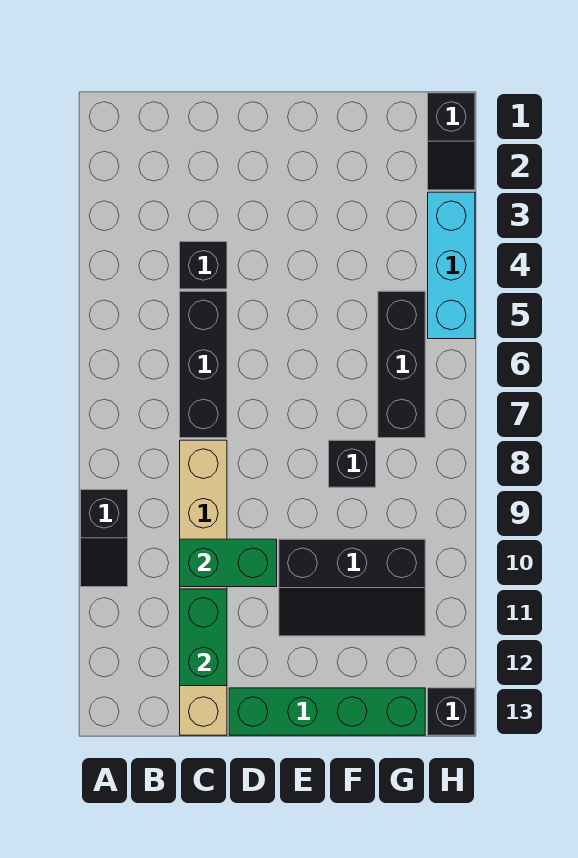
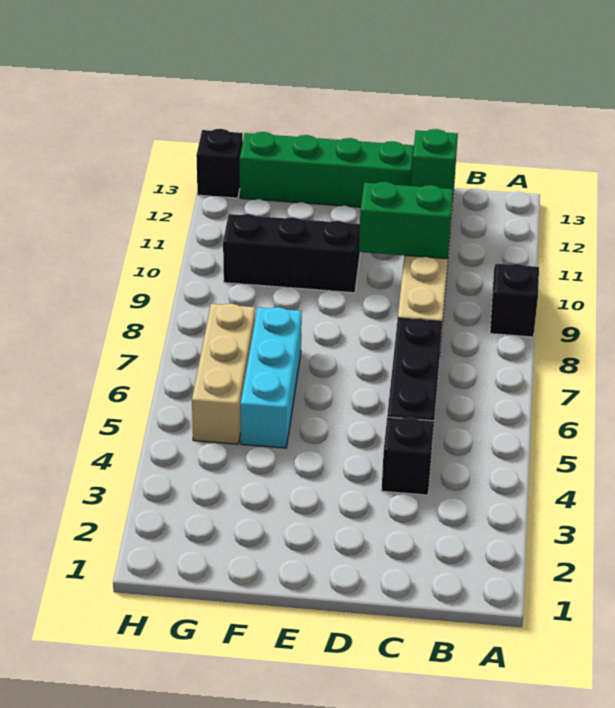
green 1x2 brick [180,589,227,686] -> green 1x1 brick [411,129,458,201]
black 1x1 brick [329,440,376,487] -> none
black 1x3 brick [378,291,425,438] -> tan 1x3 brick [192,304,255,444]
black 1x2 slope [428,93,475,190] -> none
cyan 1x3 brick [428,192,475,339] -> cyan 1x3 brick moved to [241,307,302,448]

